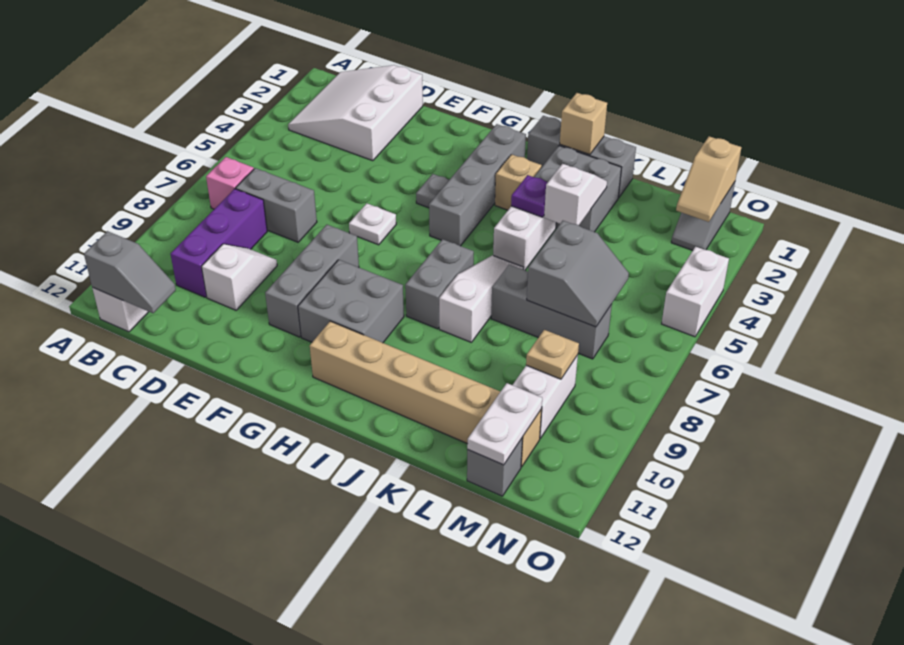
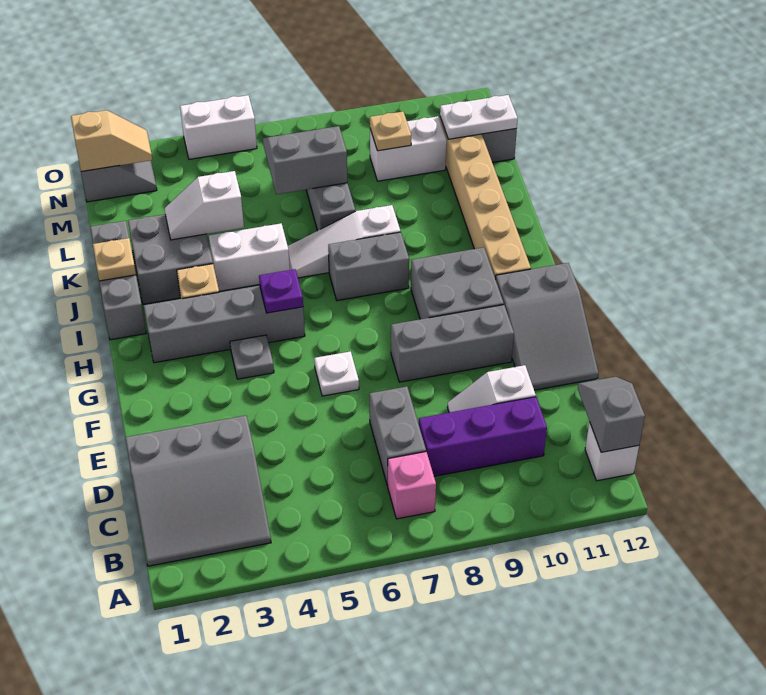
white 3x3 slope [288,65,423,161] -> grey 3x3 slope [125,416,271,566]
none -> grey 2x3 slope [496,263,598,390]
tan 1x1 brick [560,93,607,154] -> tan 1x1 plate [93,238,136,281]
purple 1x1 plate [511,175,548,217] -> purple 1x1 plate moved to [259,269,303,313]

